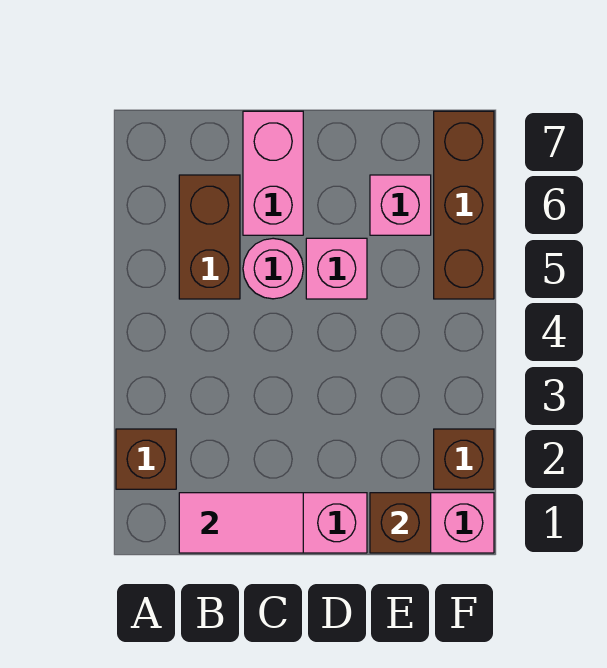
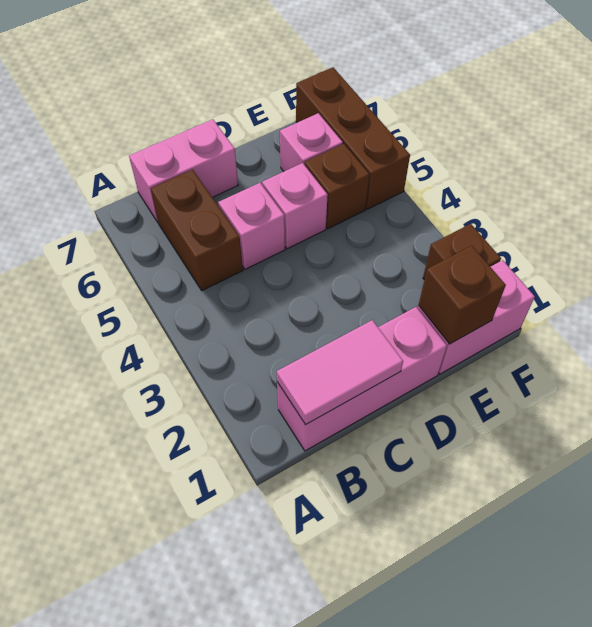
brown 1x1 brick [116,429,176,489] -> brown 1x1 brick moved to [305,144,369,229]
pink 1x1 round brick [243,238,303,299] -> pink 1x1 brick [218,183,285,269]
pink 1x2 brick [243,111,303,235] -> pink 1x2 brick turned to [129,119,238,222]

